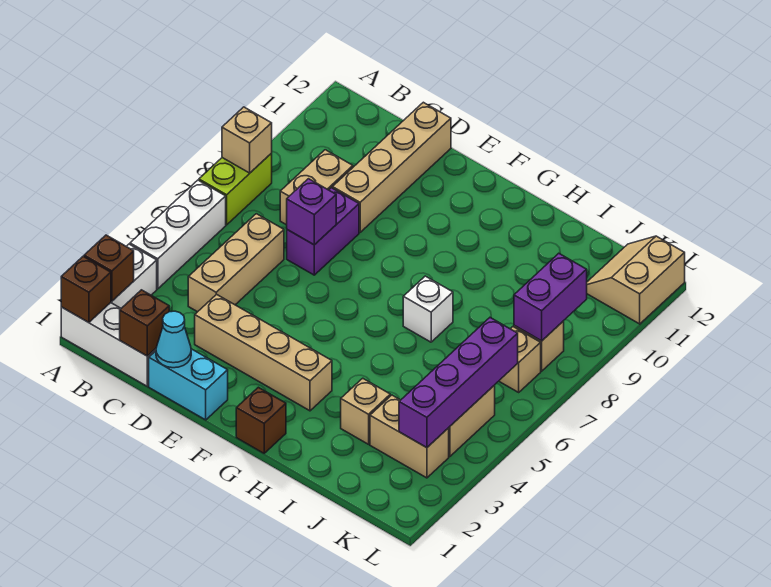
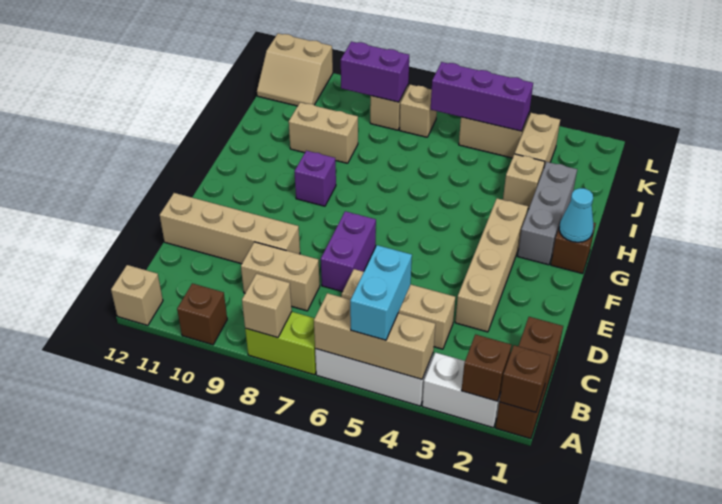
white 1x3 brick [61,303,156,386] -> brown 1x3 brick [496,317,563,439]
none -> tan 1x3 brick [314,293,435,379]
none -> tan 1x1 brick [111,265,163,326]
brown 1x1 brick [120,290,169,356] -> brown 1x1 brick moved to [177,283,227,345]
cyan 1x2 brick [149,349,228,420] -> cyan 1x2 brick moved to [350,245,412,340]
cyan 1x1 cone [156,311,191,368] -> cyan 1x1 cone moved to [559,188,594,242]
purple 1x2 brick [287,188,359,275] -> purple 1x2 brick turned to [321,211,376,292]
purple 1x1 brick [287,179,336,245] -> purple 1x1 brick moved to [295,151,336,206]
none -> grey 1x3 brick [518,162,577,265]
white 1x1 brick [403,276,453,342] -> none
none -> tan 1x2 brick [289,102,358,163]
purple 1x4 brick [399,317,518,448] -> purple 1x3 brick [431,62,533,131]

